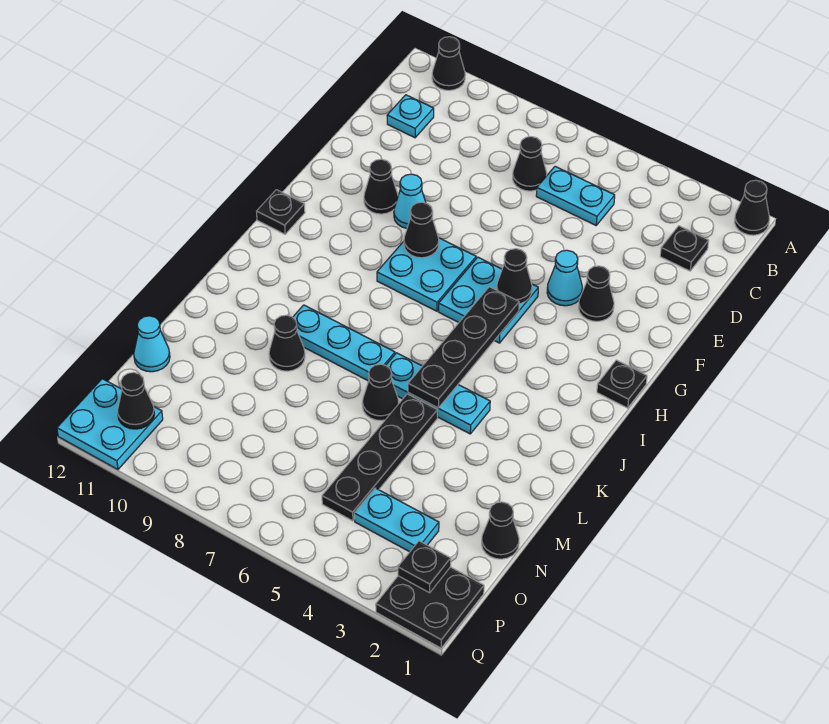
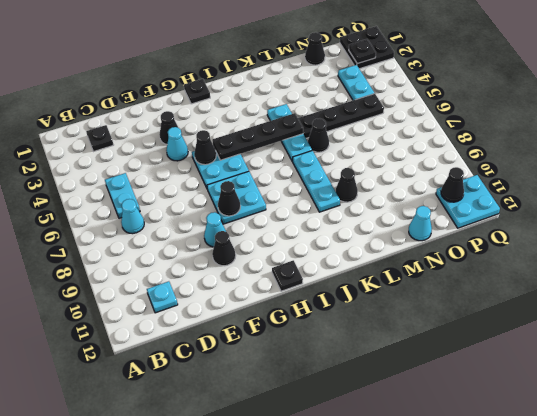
black 1x1 cone [735,180,769,235] -> none
black 1x1 cone [432,37,465,90] -> none
black 1x1 cone [513,137,547,191] -> cyan 1x1 cone [121,199,144,234]

